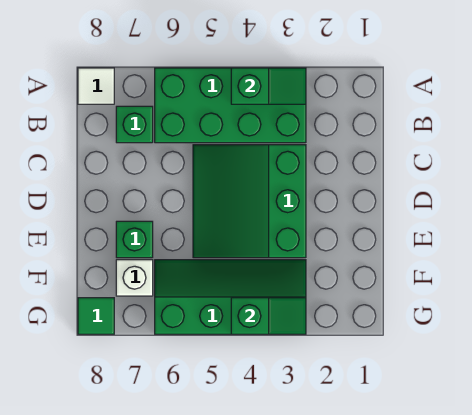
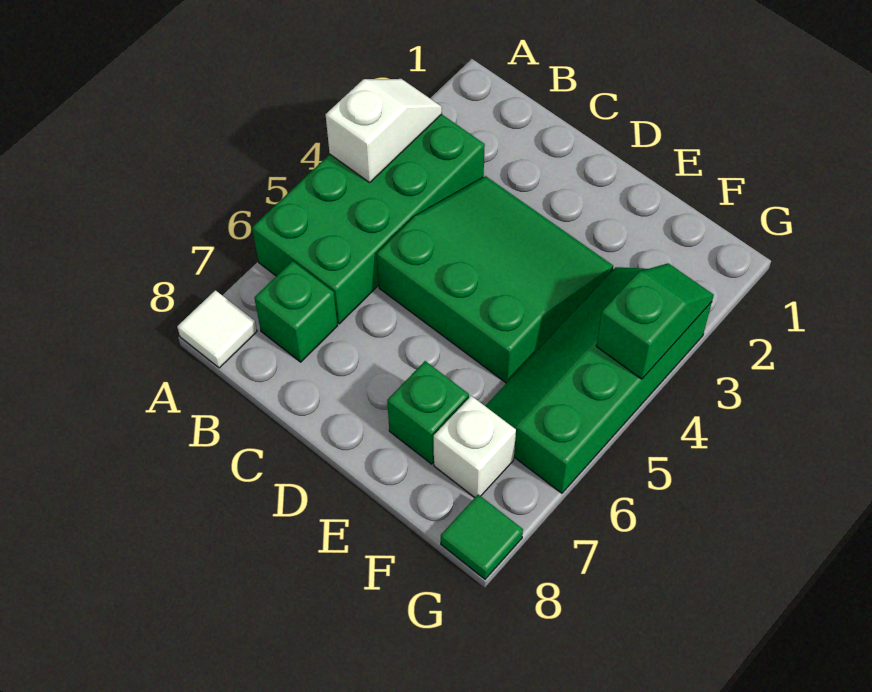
green 1x2 slope [231,68,306,104] -> white 1x2 slope [326,79,442,183]
green 3x3 slope [193,145,306,258] -> green 3x3 slope turned to [377,176,613,383]

